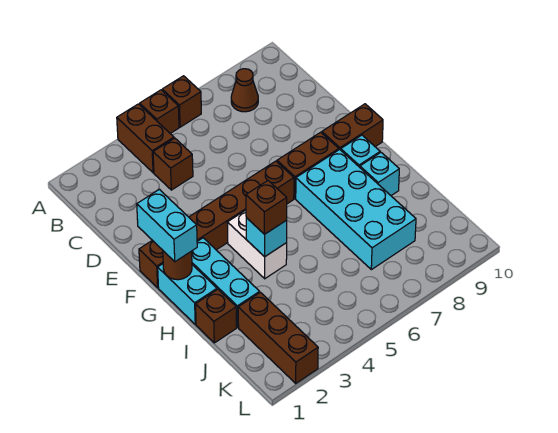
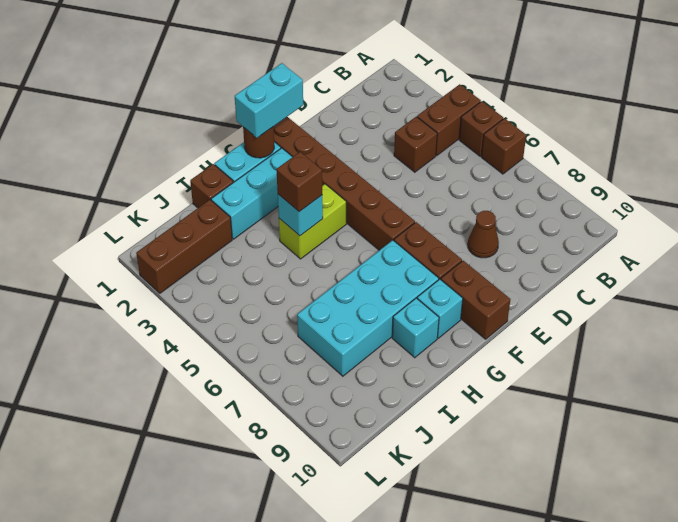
brown 1x1 cone [231,69,258,112] -> brown 1x1 cone moved to [468,211,499,258]
white 1x2 brick [227,210,287,279] -> lime 1x2 brick [279,184,346,259]

